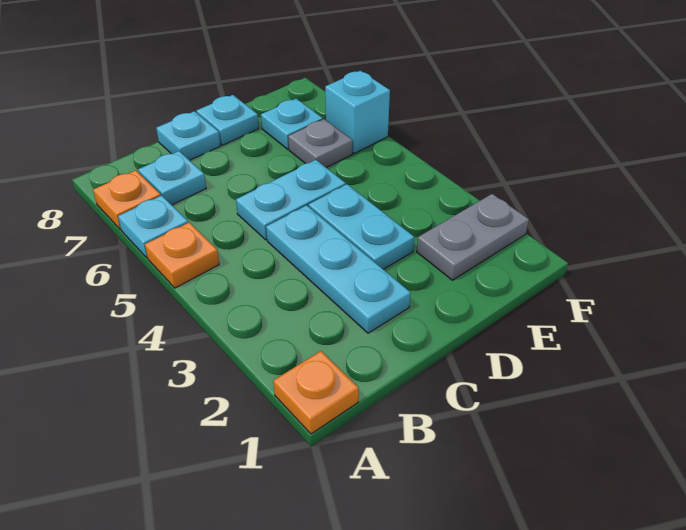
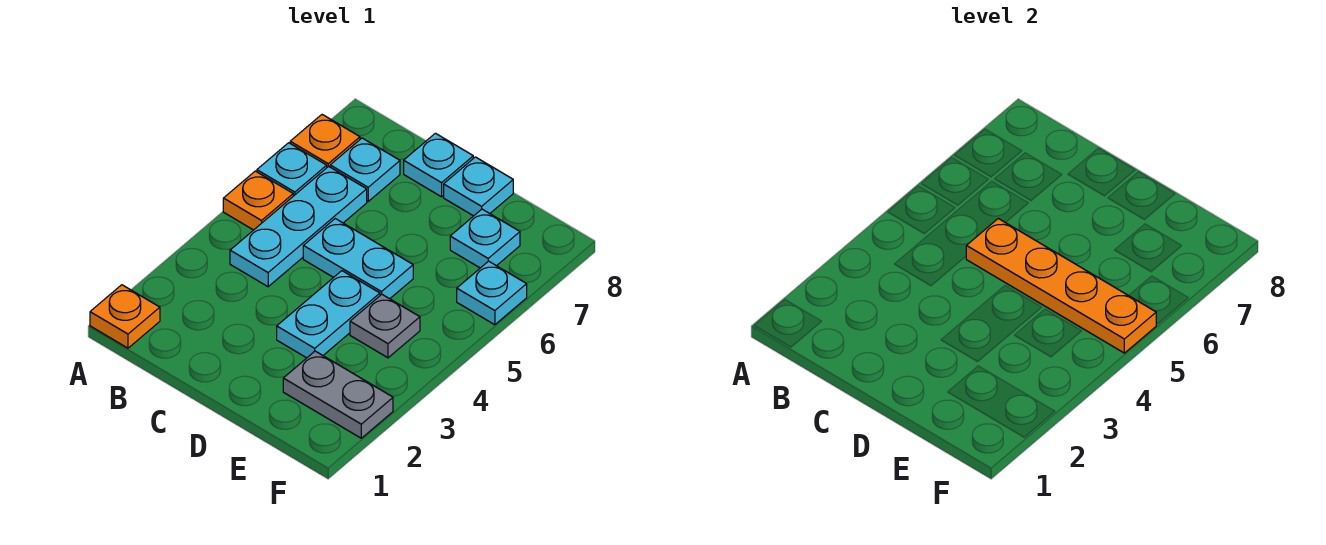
cyan 1x3 plate [266,205,411,333] -> cyan 1x3 plate moved to [230,166,367,287]
none -> orange 1x4 plate [966,219,1156,353]
grey 1x1 plate [288,119,352,168] -> grey 1x1 plate moved to [350,294,420,358]
cyan 1x1 brick [325,71,390,154] -> cyan 1x1 plate [457,261,527,325]

